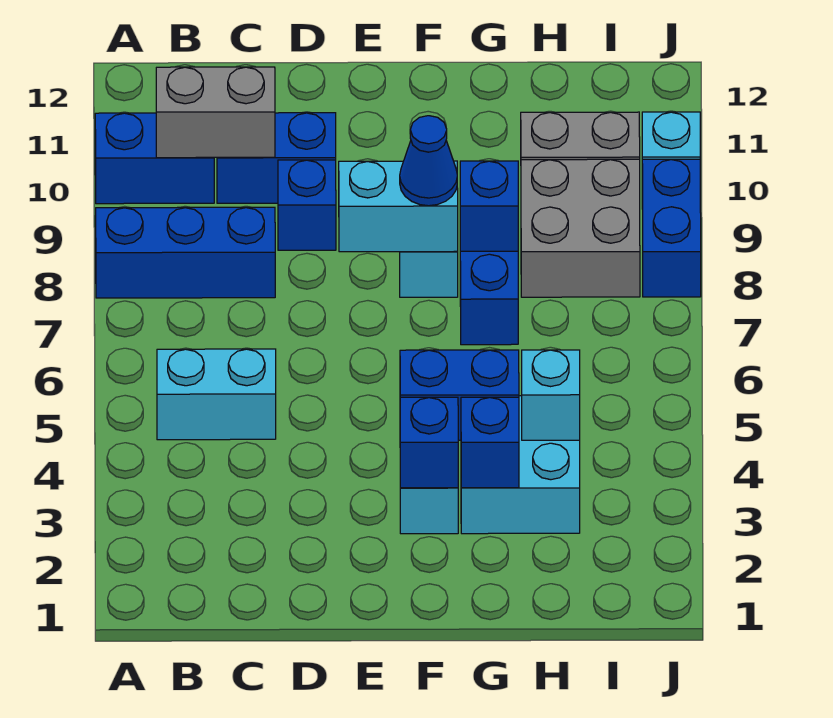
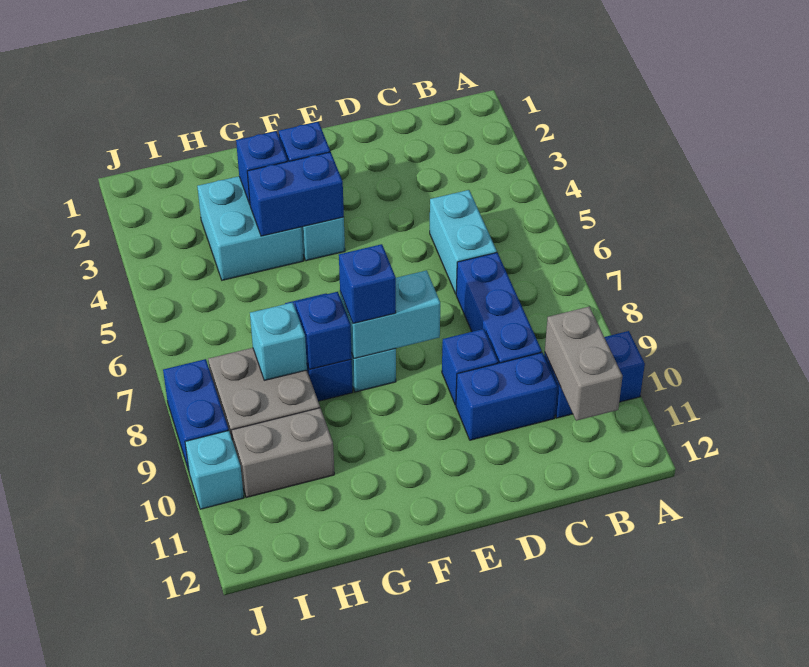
blue 1x3 brick [96,207,275,298] -> blue 1x3 brick turned to [456,253,542,363]
cyan 1x2 brick [157,349,276,440] -> cyan 1x2 brick turned to [430,190,497,294]
grey 1x2 brick [156,67,275,158] -> grey 1x2 brick turned to [545,307,623,421]
blue 1x1 cone [400,116,457,206] -> blue 1x1 brick [339,244,396,324]
cyan 1x1 brick [522,350,580,440] -> cyan 1x1 brick moved to [250,302,307,380]

